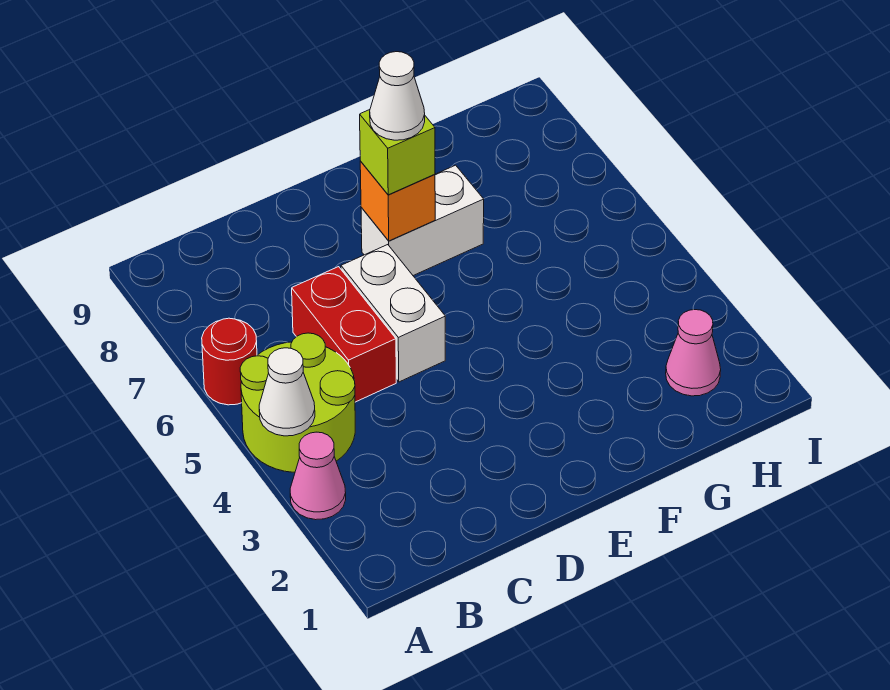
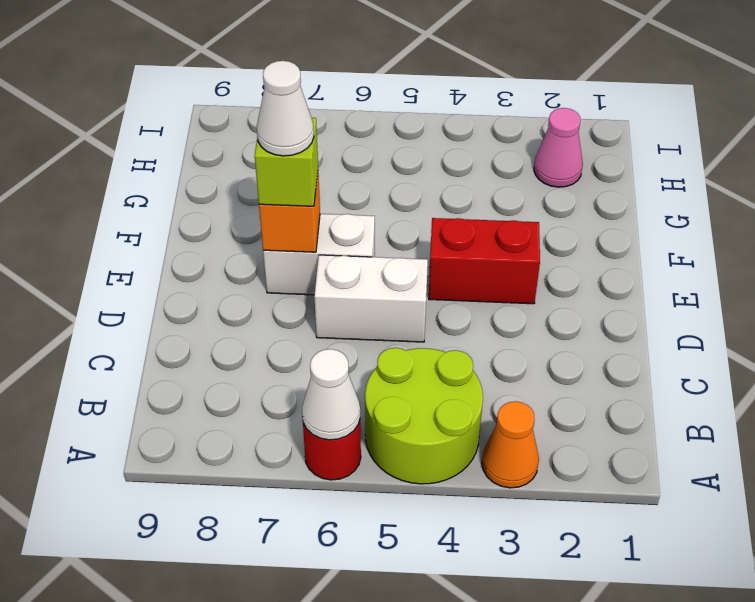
pink 1x1 cone [290,432,346,520] -> orange 1x1 cone [482,401,539,488]
white 1x1 cone [259,348,315,436] -> white 1x1 cone moved to [302,349,360,440]
red 1x2 brick [292,267,396,402] -> red 1x2 brick moved to [429,218,540,304]
white 1x2 brick [361,165,484,276] -> white 1x2 brick turned to [263,214,375,295]

